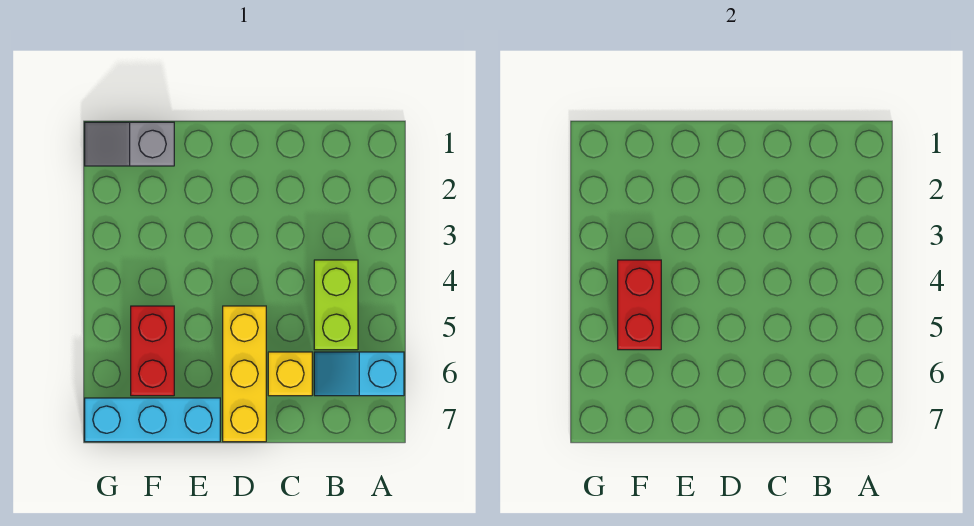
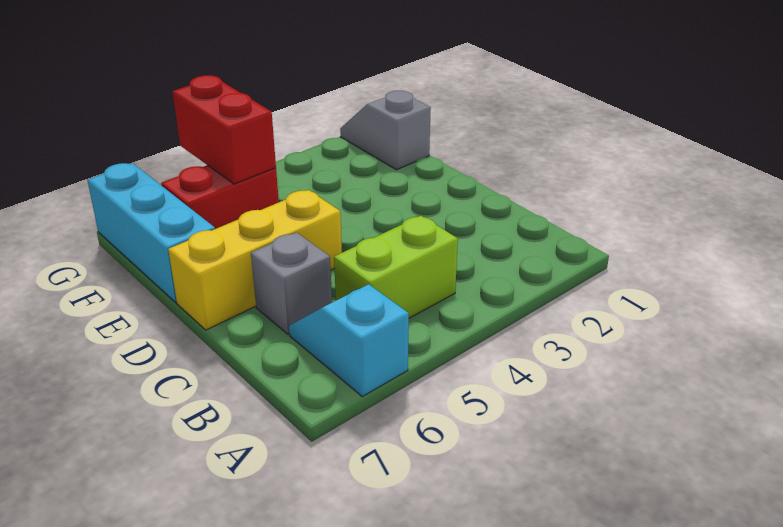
yellow 1x1 brick [268,352,312,396] -> grey 1x1 brick [251,232,332,334]
red 1x2 brick [618,260,661,350] -> red 1x2 brick turned to [172,75,276,184]

